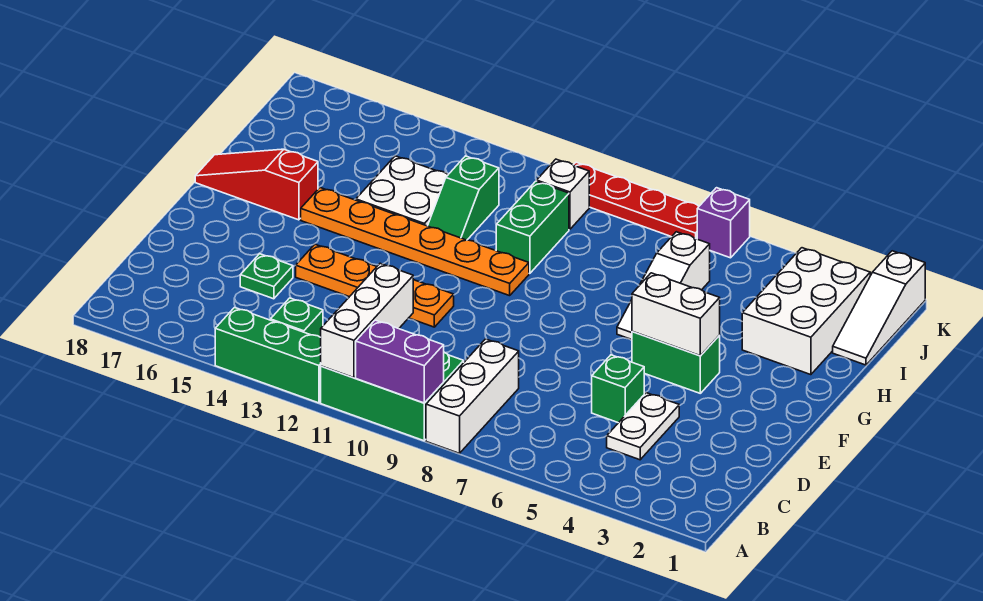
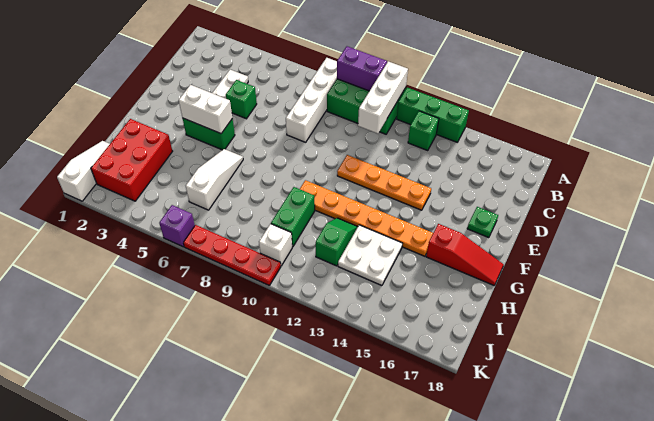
white 1x3 brick [426,339,519,453] -> white 1x4 brick [286,58,337,142]
green 1x1 plate [240,254,293,299] -> green 1x1 plate moved to [467,207,498,238]
white 2x3 brick [742,248,870,375] -> red 2x3 brick [91,119,173,201]

